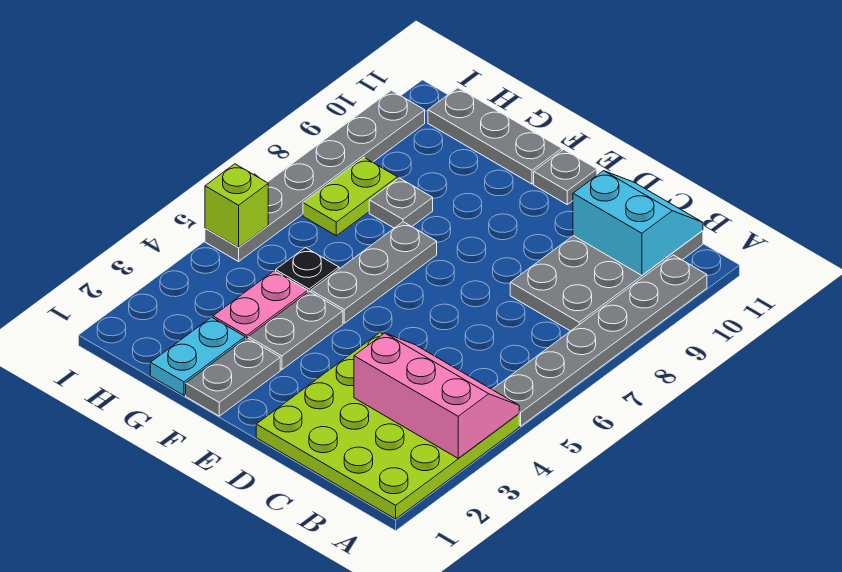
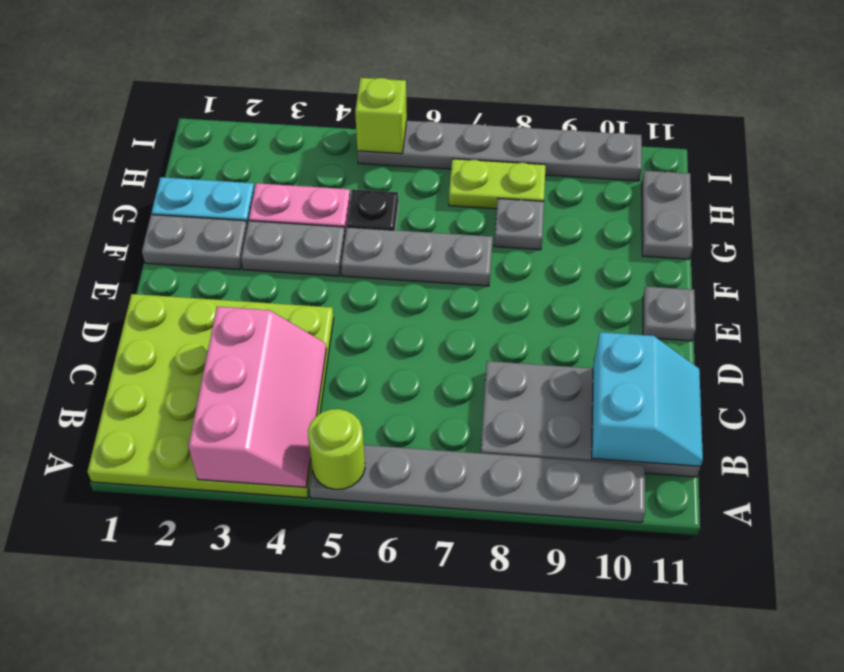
none -> lime 1x1 round brick [308,409,365,490]
grey 1x3 plate [428,88,562,184] -> grey 1x2 plate [642,171,693,259]

